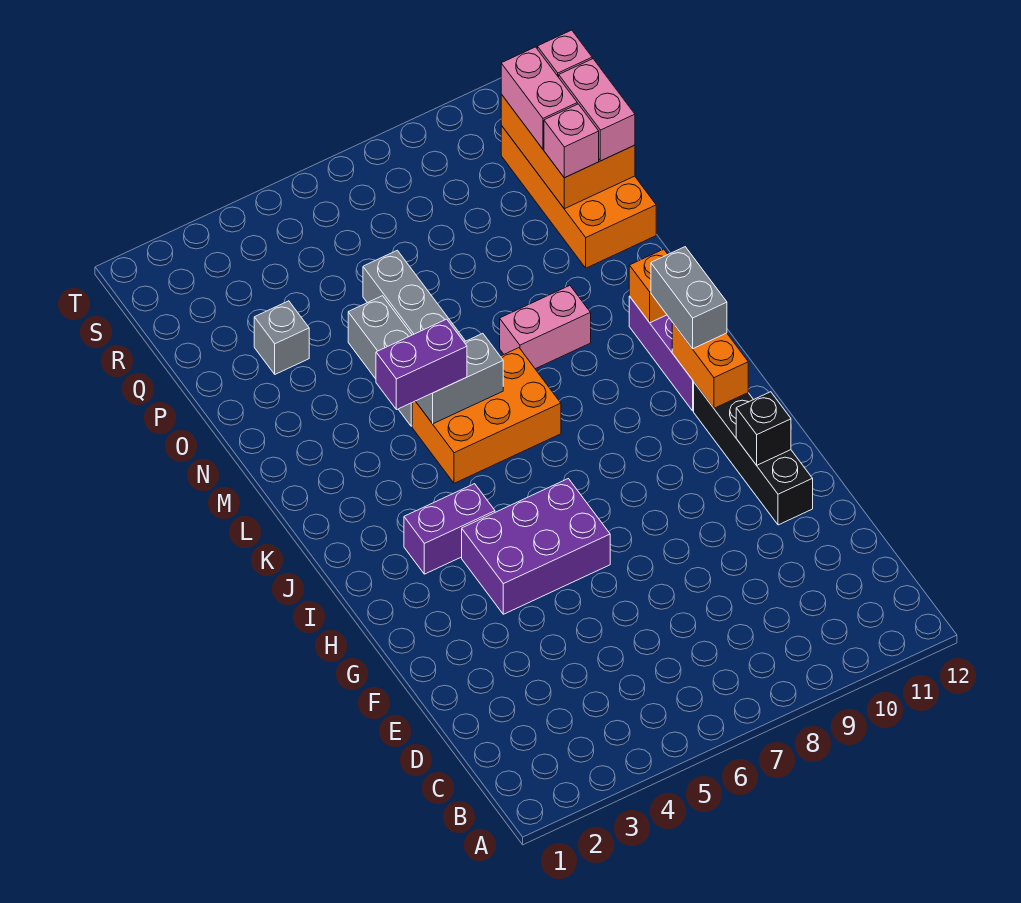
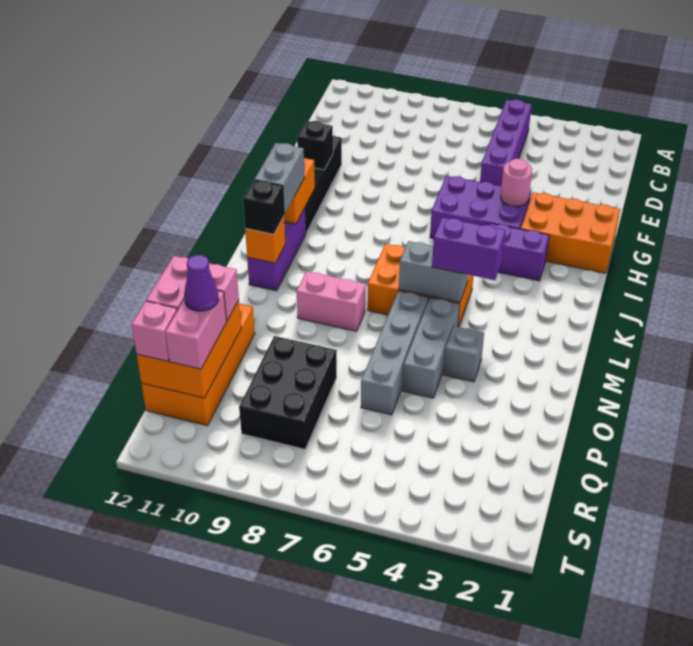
none -> purple 1x4 brick [480,100,532,186]
none -> orange 2x3 brick [521,192,620,273]
none -> pink 1x1 round brick [500,159,532,207]
none -> black 1x1 brick [243,180,284,234]
grey 1x1 brick [254,301,309,374] -> grey 1x1 brick moved to [443,326,484,382]
none -> black 2x3 brick [239,336,337,449]
none -> purple 1x1 cone [184,255,219,311]

